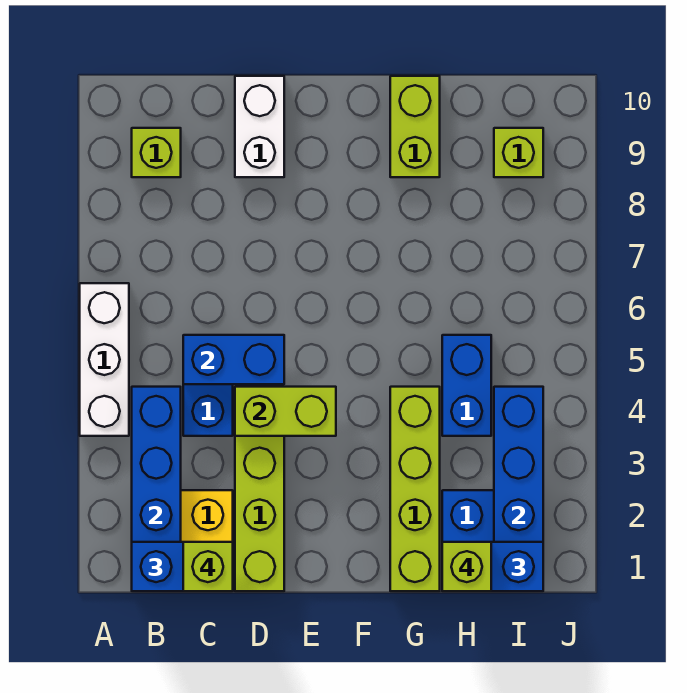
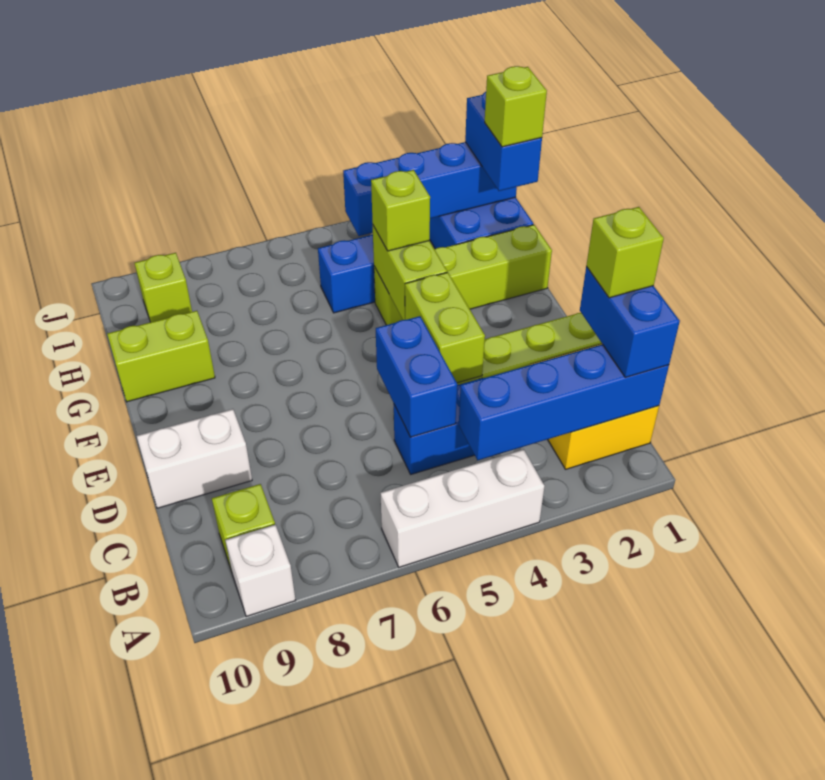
none -> white 1x1 brick [225,525,296,617]
none -> lime 1x2 brick [373,226,447,320]
none -> lime 1x1 brick [371,170,430,251]

